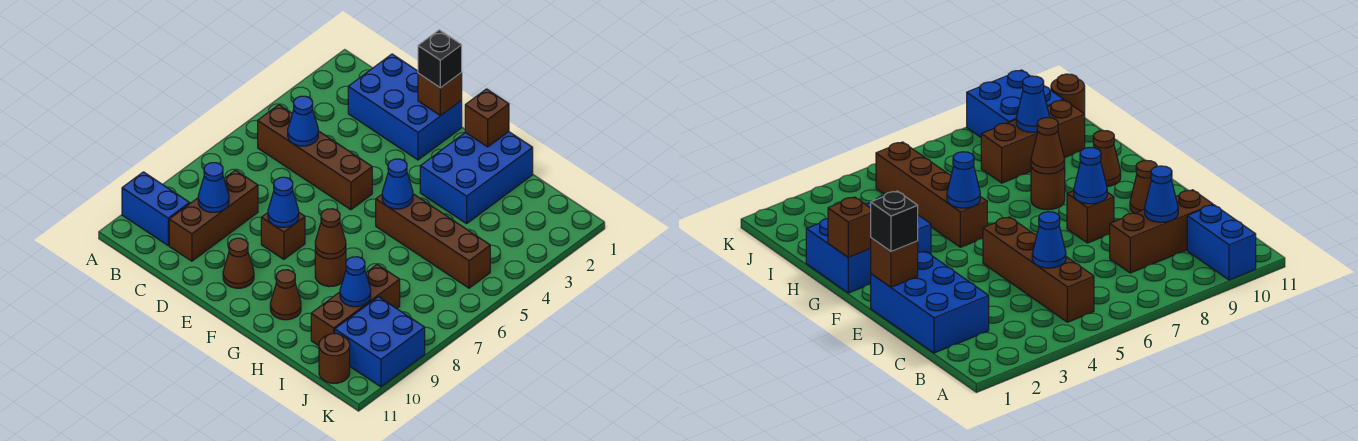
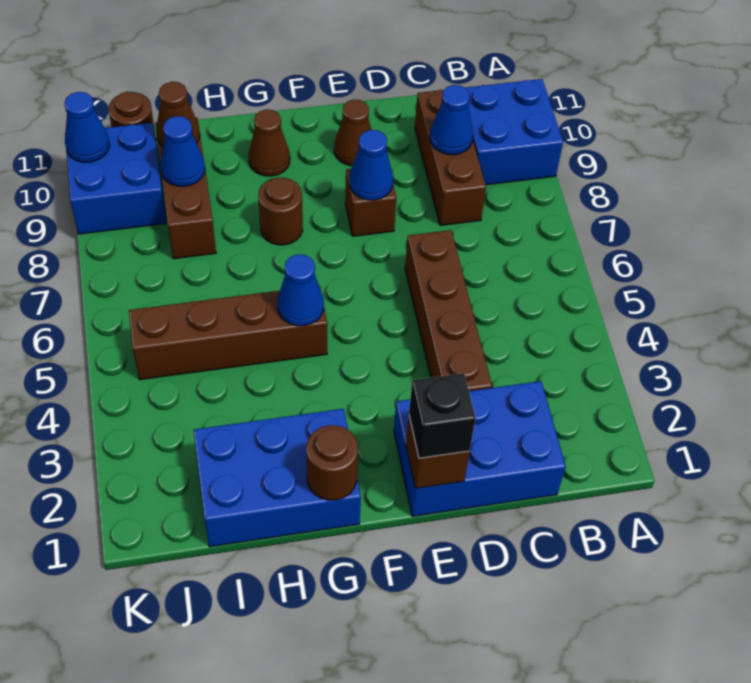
blue 1x2 brick [122,172,190,245] -> blue 2x2 brick [466,79,563,185]
brown 1x4 brick [258,105,372,210] -> brown 1x4 brick turned to [405,230,492,391]
blue 1x1 cone [288,96,318,146] -> blue 1x1 cone moved to [64,92,110,162]
blue 2x3 brick [420,132,533,224] -> blue 2x3 brick turned to [194,409,361,547]
brown 1x1 brick [465,89,509,147] -> brown 1x1 round brick [307,425,358,500]
brown 1x1 cone [315,209,346,259] -> brown 1x1 cone moved to [156,82,200,147]

